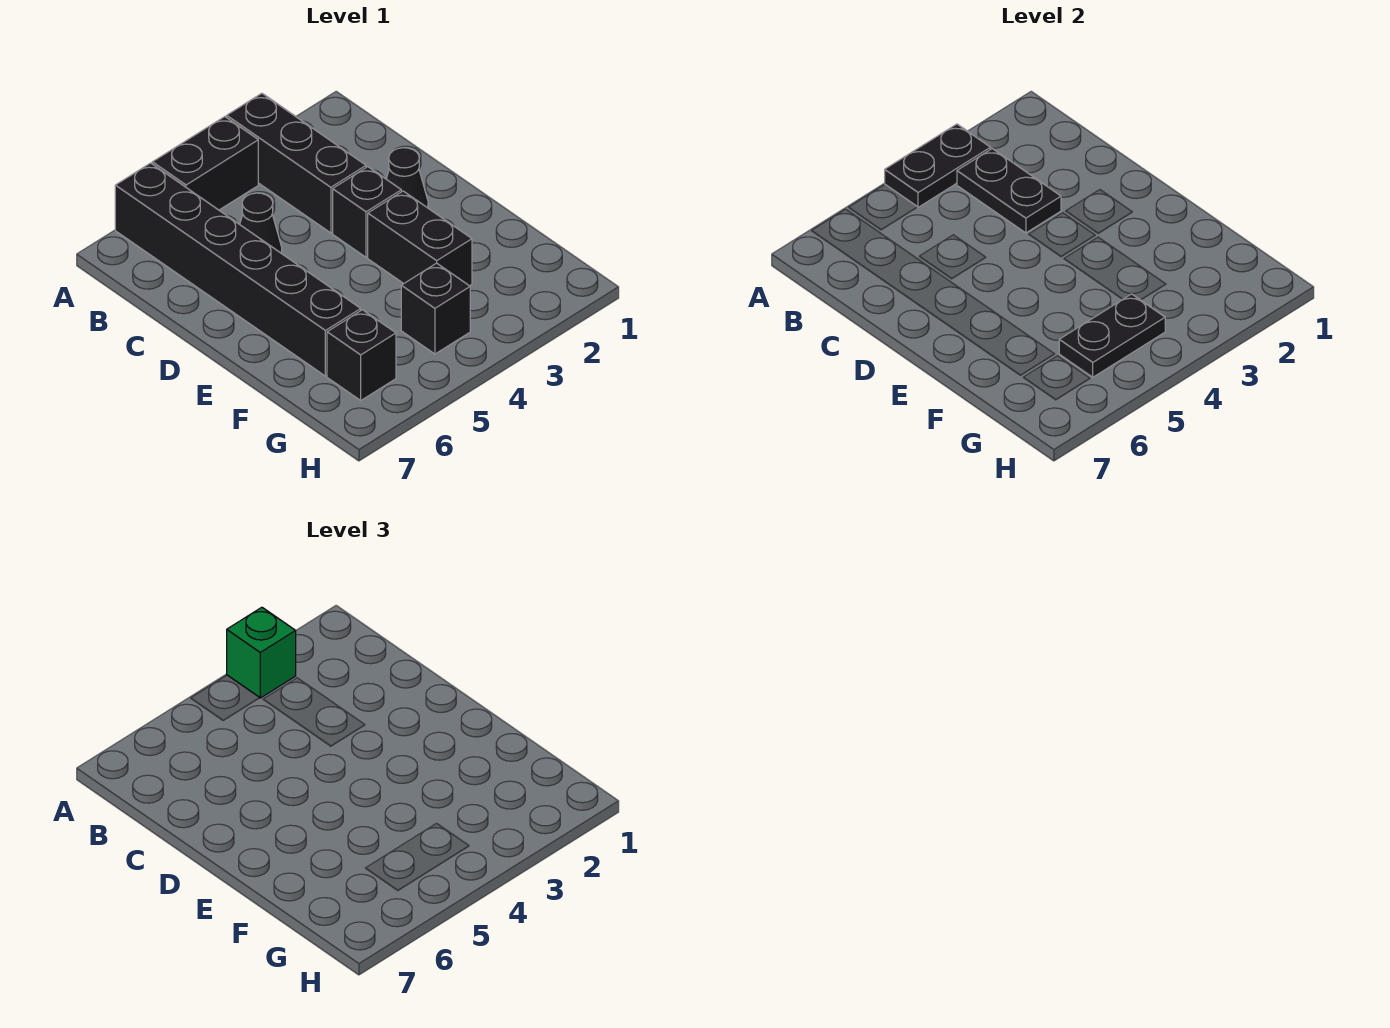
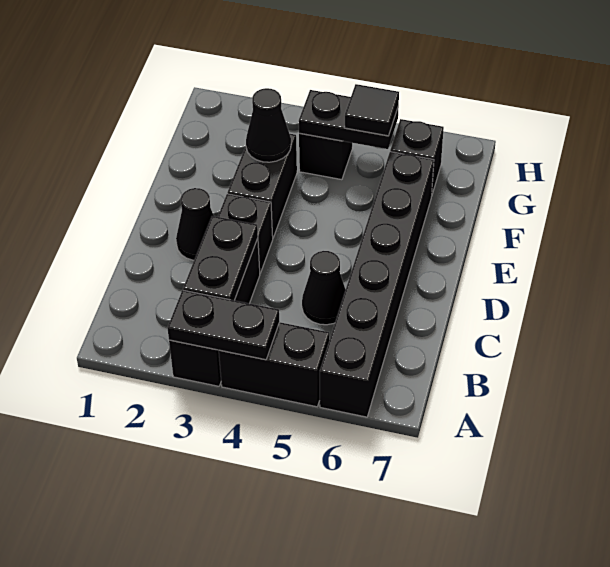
green 1x1 brick [227,607,296,698] -> none
none -> black 1x1 cone [246,88,291,162]
none -> black 1x1 tile [344,84,399,136]

